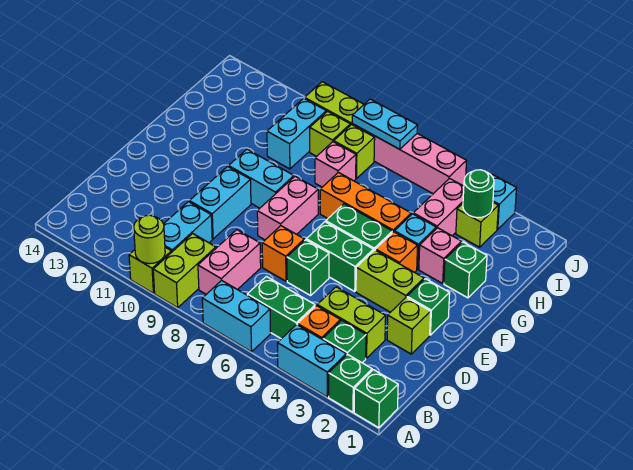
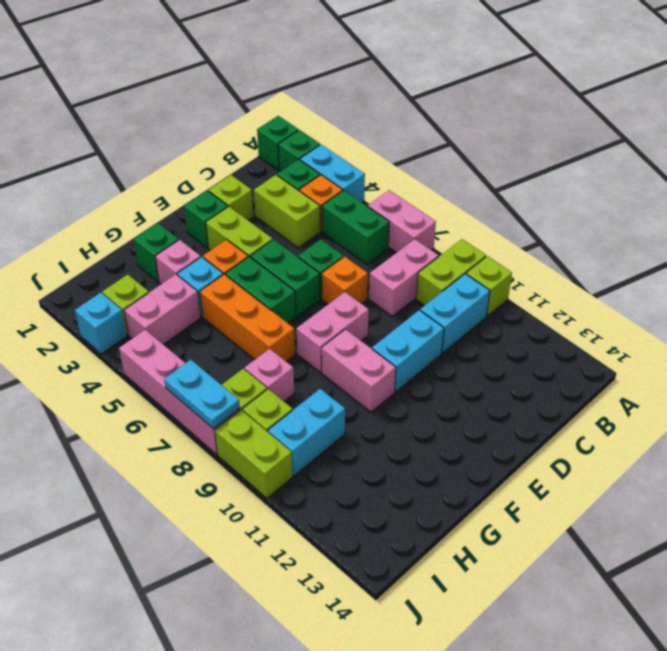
cyan 1x2 brick [202,280,271,352] -> pink 1x2 brick [368,190,436,253]
lime 1x1 round brick [134,215,165,264] -> none
cyan 1x2 brick [229,149,294,208] -> pink 1x2 brick [322,329,396,412]
green 1x1 round brick [463,170,494,218] -> none

